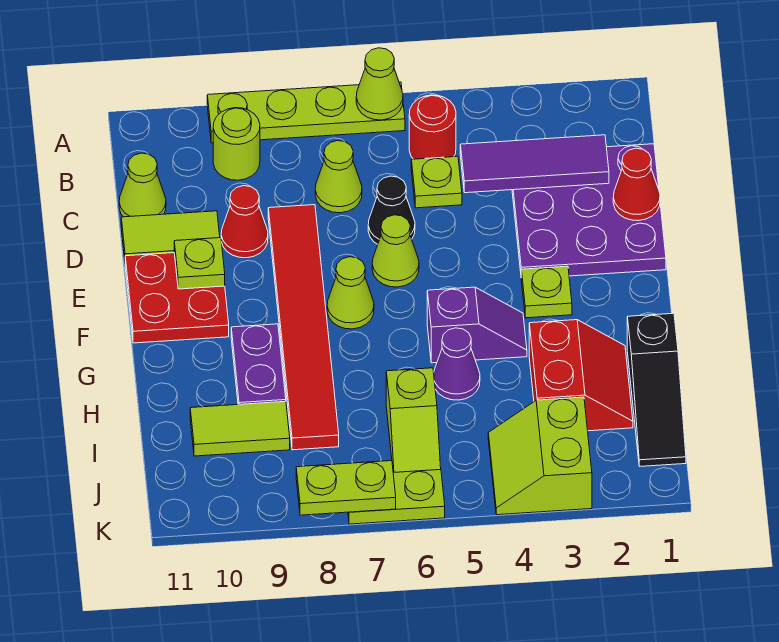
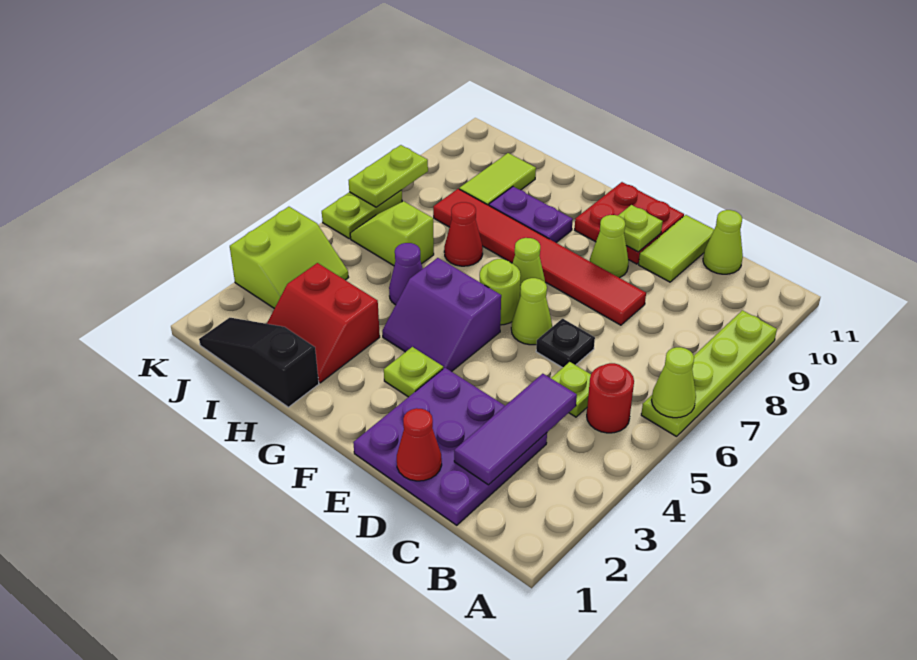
lime 1x1 round brick [213,108,260,180] -> lime 1x1 round brick moved to [480,259,521,325]
lime 1x1 cone [315,141,362,213] -> lime 1x1 cone moved to [590,215,629,278]
black 1x1 cone [368,176,415,244] -> black 1x1 plate [536,319,595,368]
red 1x1 cone [221,186,268,258] -> red 1x1 cone moved to [444,202,483,266]
purple 1x2 slope [427,287,527,363] -> purple 2x2 slope [382,258,501,372]
lime 2x2 slope [488,397,592,515] -> lime 2x2 slope turned to [230,207,349,308]

